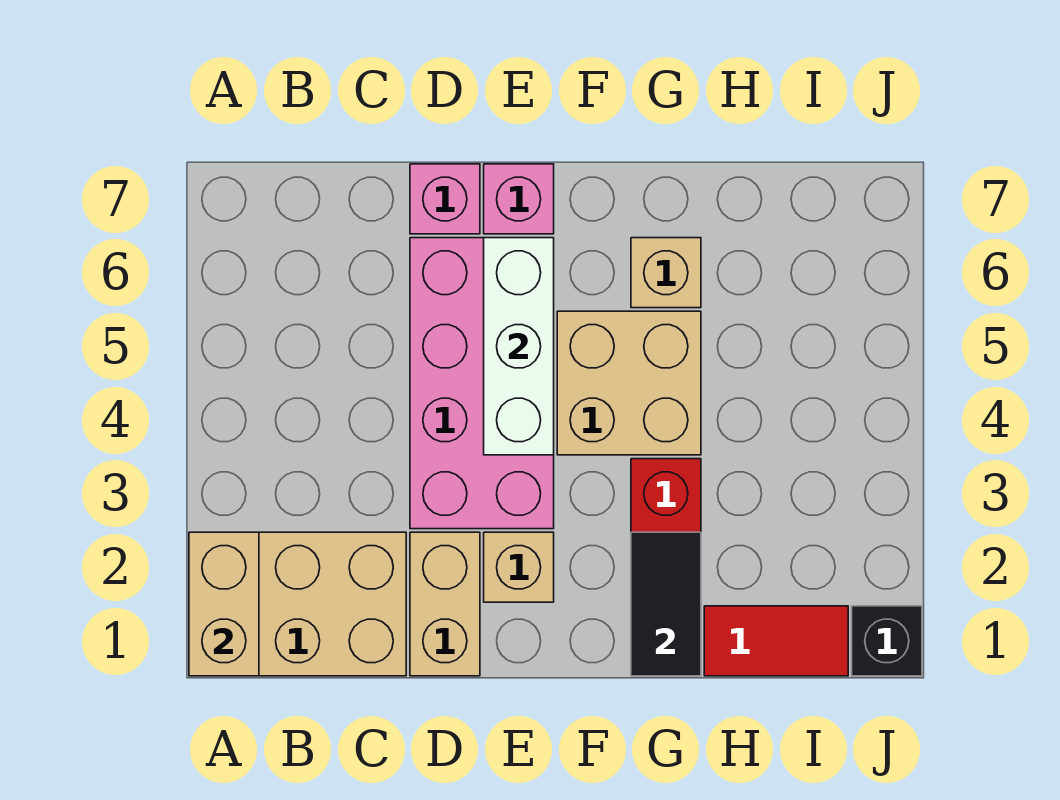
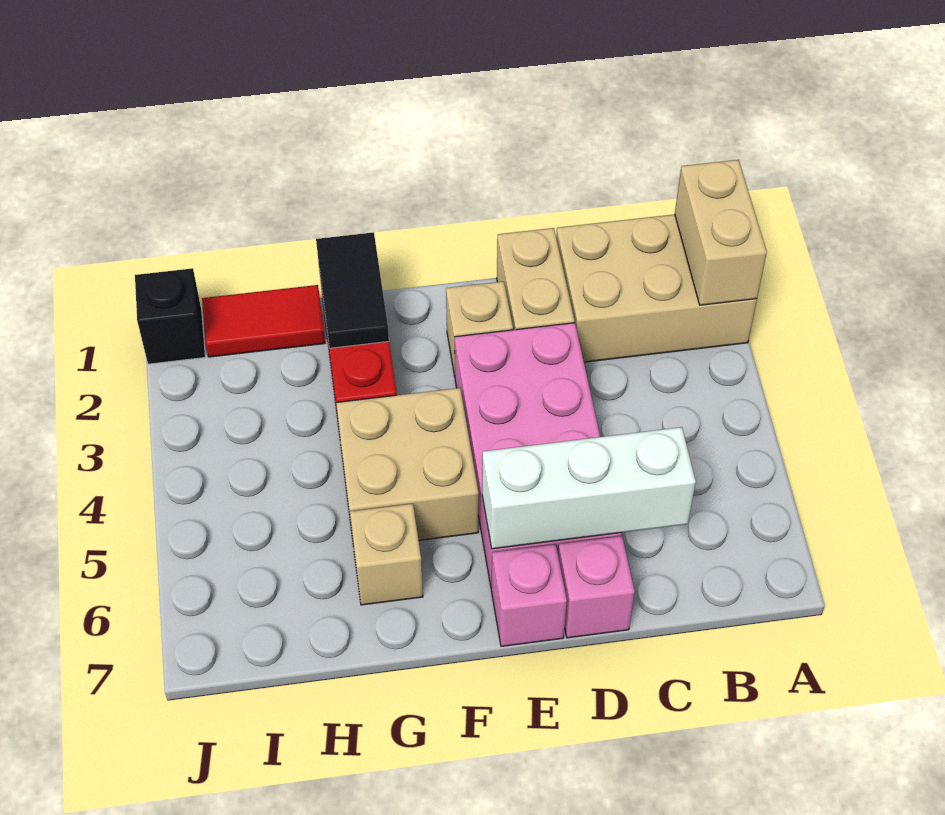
white 1x3 brick [484,238,554,455] -> white 1x3 brick turned to [482,427,696,549]

